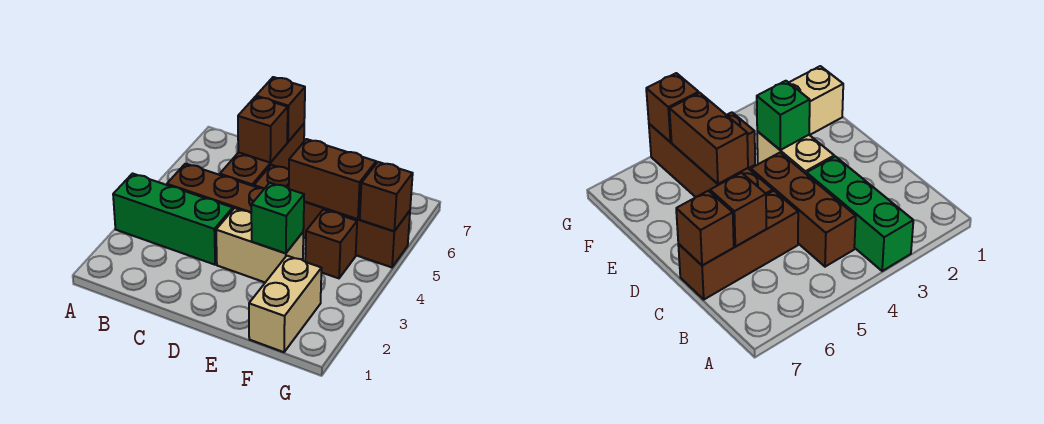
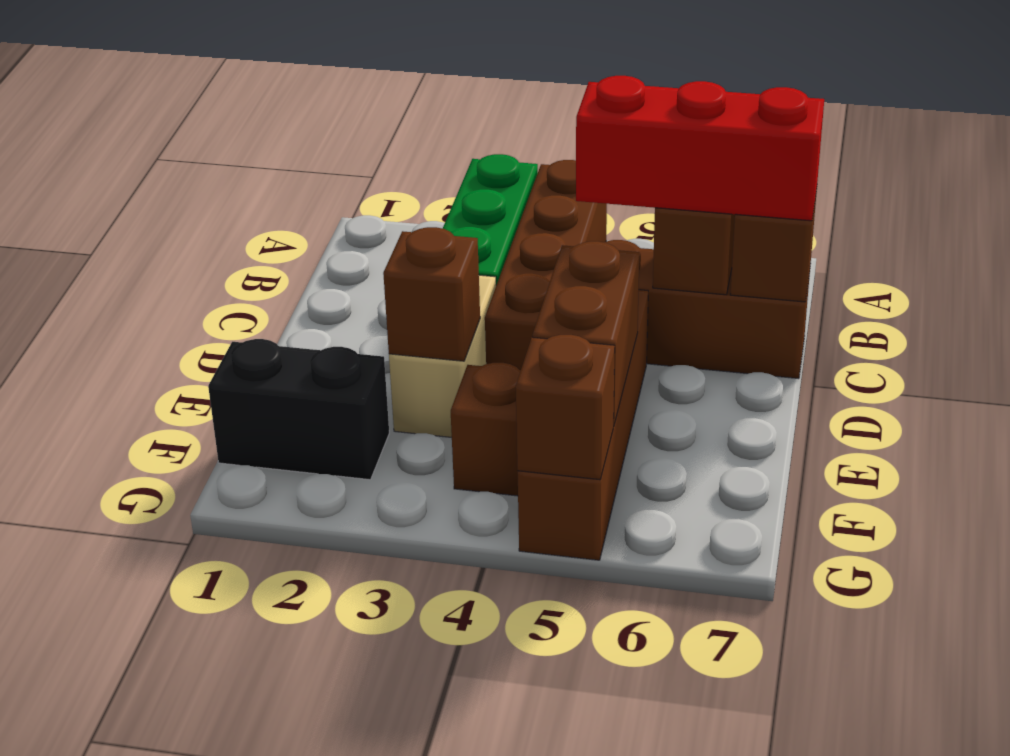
brown 1x3 brick [167,164,264,213] -> brown 1x4 brick [485,160,607,370]
none -> red 1x3 brick [576,76,824,221]
green 1x1 brick [251,183,304,253] -> brown 1x1 brick [383,227,480,361]
tan 1x2 brick [249,256,322,352] -> black 1x2 brick [208,339,389,480]

